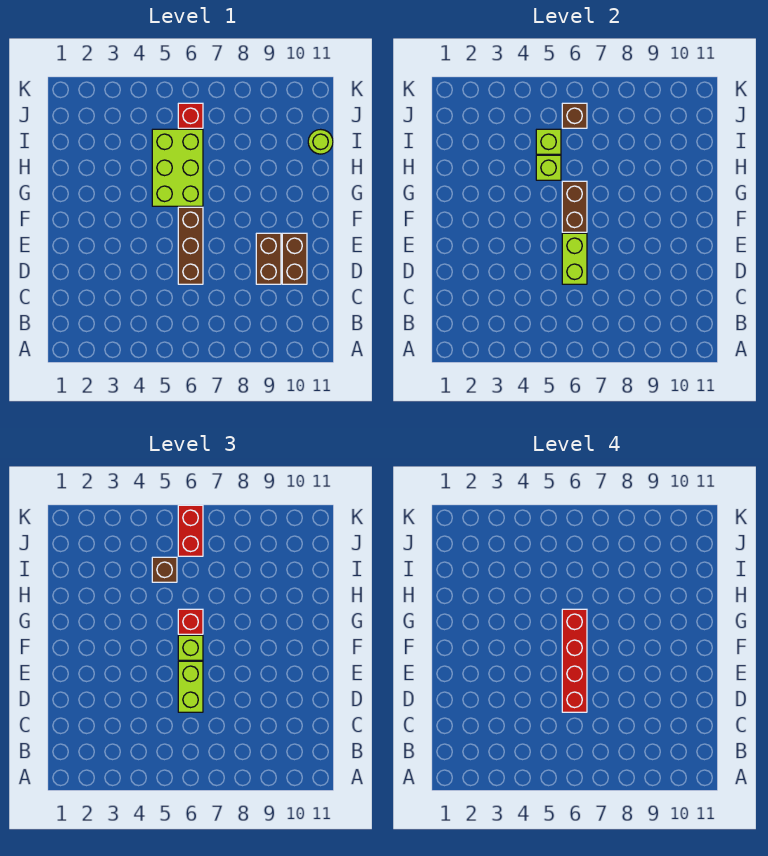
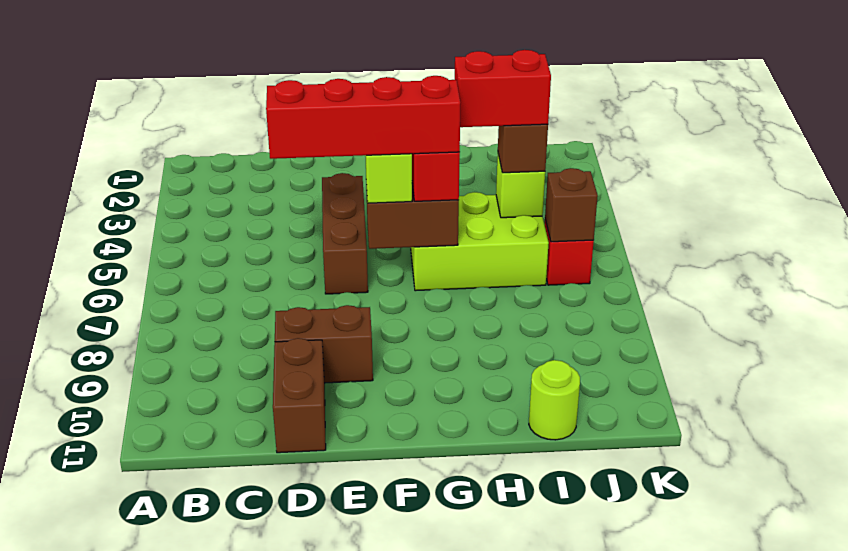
brown 1x3 brick [178,207,203,284] -> brown 1x3 brick turned to [322,173,368,294]
lime 1x2 brick [562,233,587,284] -> none
lime 1x2 brick [178,661,203,712] -> none
brown 1x2 brick [282,233,307,284] -> brown 1x2 brick turned to [273,338,326,453]
lime 1x1 brick [536,155,561,180] -> none
red 1x2 brick [178,505,203,556] -> red 1x2 brick moved to [455,50,551,127]

